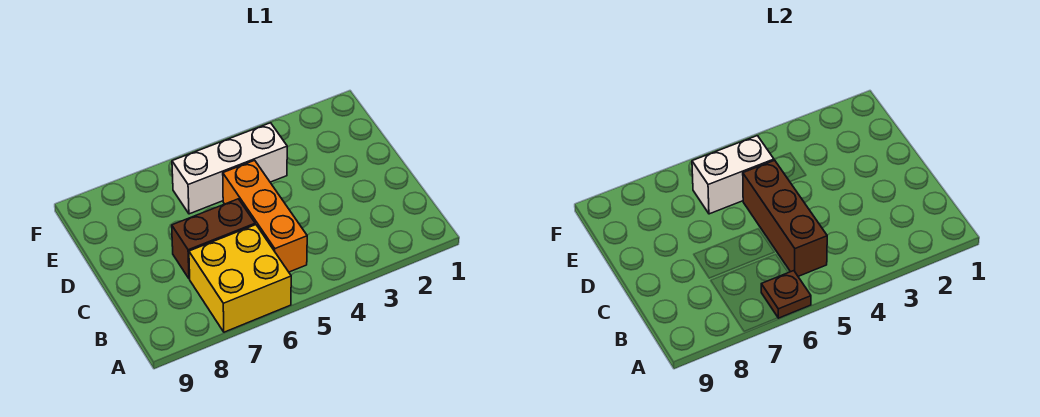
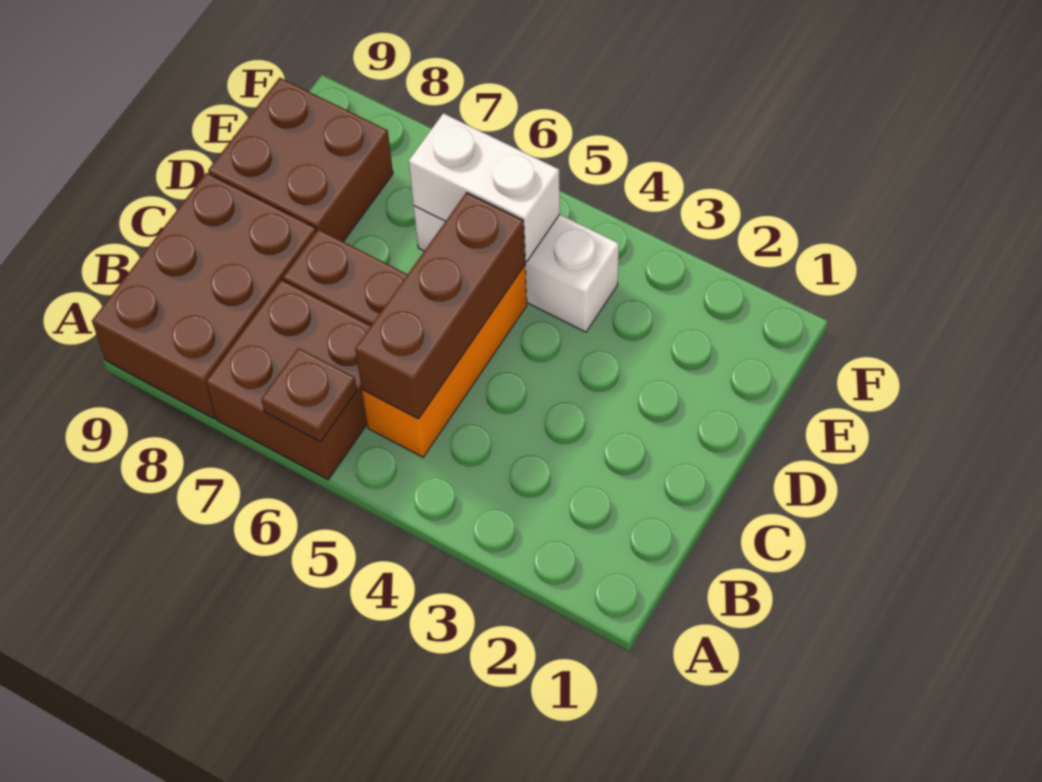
yellow 2x2 brick [189,225,291,332] -> brown 2x2 brick [206,280,371,480]
none -> brown 2x3 brick [92,173,316,419]
none -> brown 2x2 brick [208,78,393,242]

